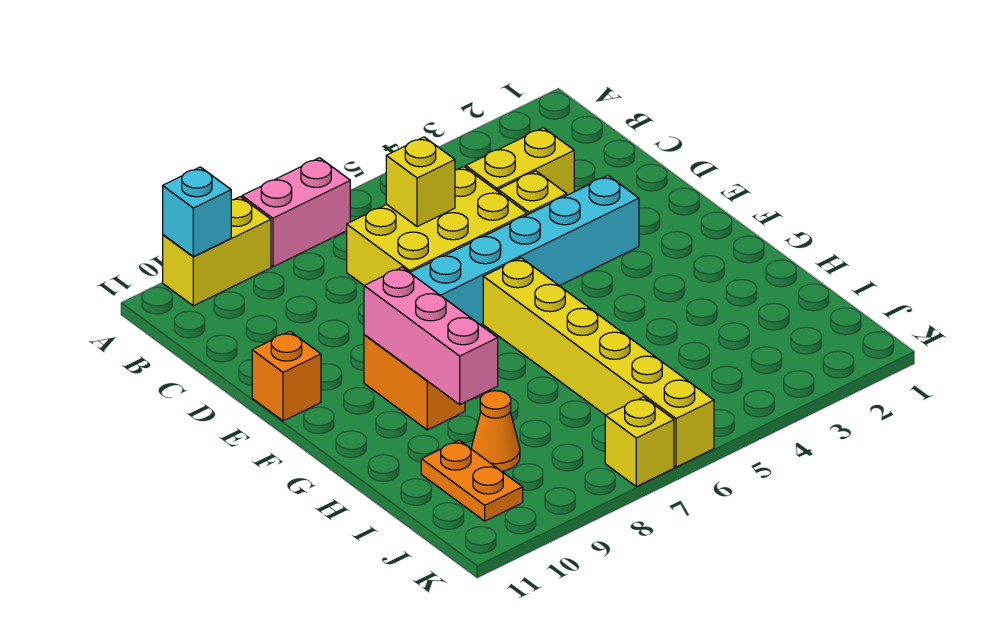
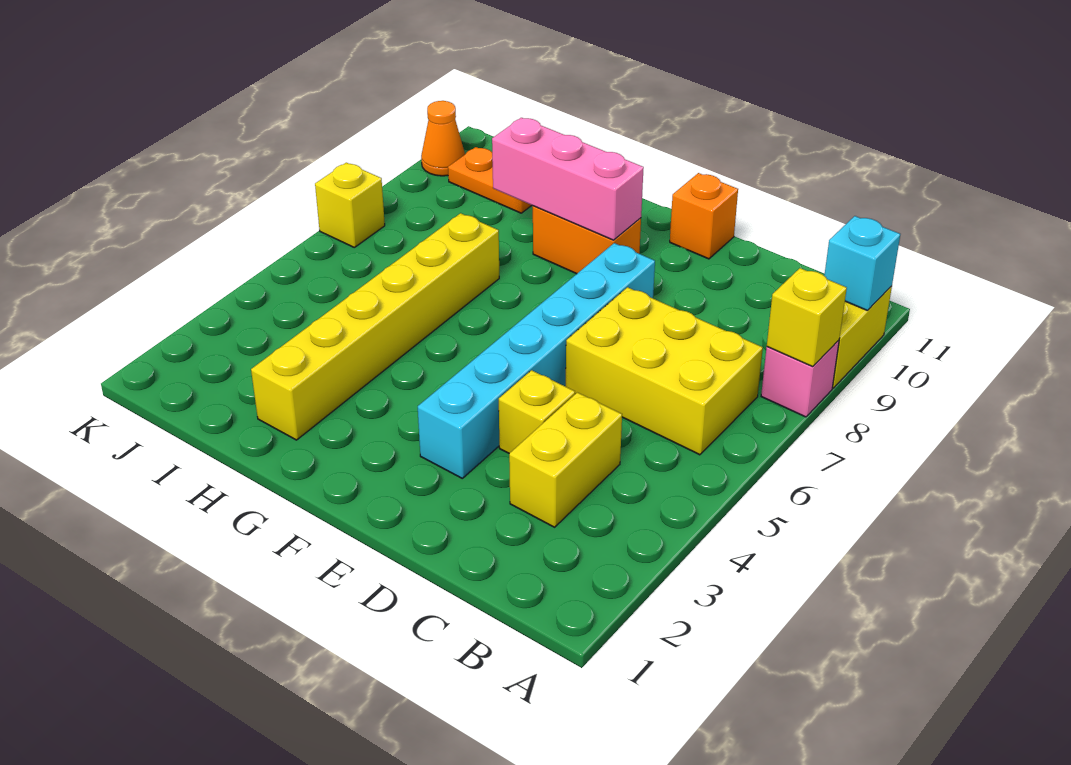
pink 1x2 brick [242,158,350,267] -> pink 1x1 brick [761,340,839,417]
yellow 2x3 brick [347,167,527,285] -> yellow 2x3 brick turned to [566,287,763,455]
yellow 1x1 brick [386,137,455,227] -> yellow 1x1 brick moved to [767,268,847,367]
yellow 1x6 brick [483,258,714,467] -> yellow 1x6 brick turned to [251,213,499,440]
orange 1x1 cone [471,391,520,471] -> orange 1x1 cone moved to [421,101,465,176]

